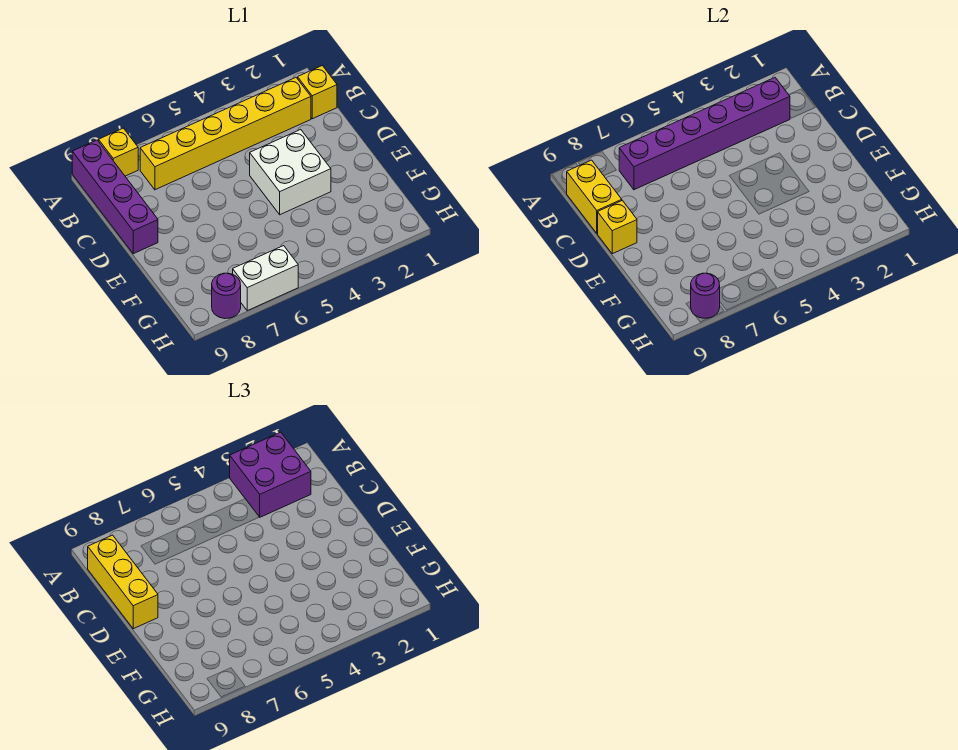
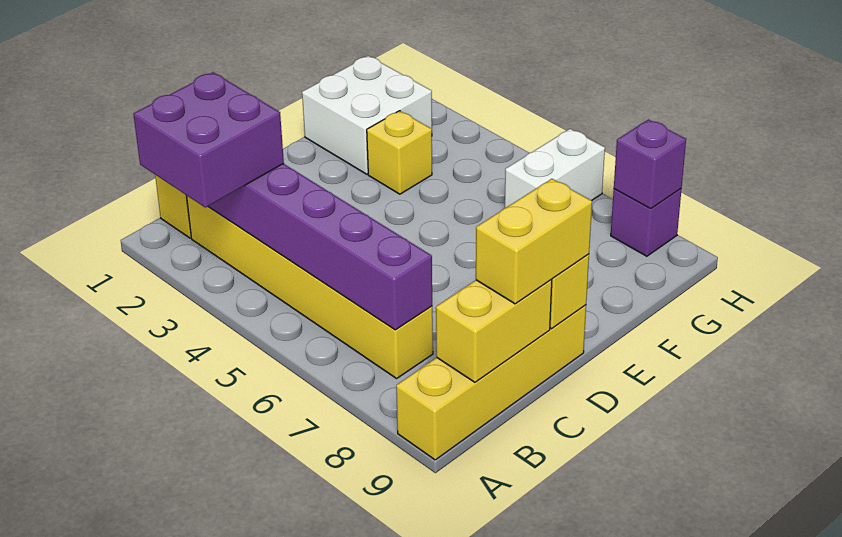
yellow 1x1 brick [99,128,138,176] -> yellow 1x1 brick moved to [367,111,432,194]
purple 1x4 brick [72,140,158,254] -> yellow 1x4 brick [396,305,586,460]
yellow 1x3 brick [88,535,158,629] -> yellow 1x2 brick [476,179,592,304]
white 2x2 brick [250,130,331,215] -> white 2x2 brick moved to [302,56,432,174]
white 1x2 brick [233,246,298,311] -> white 1x2 brick turned to [505,129,605,208]
purple 1x1 round brick [212,273,241,319] -> purple 1x1 brick [611,189,682,256]
purple 1x1 round brick [691,273,720,318] -> purple 1x1 brick [614,119,686,209]

